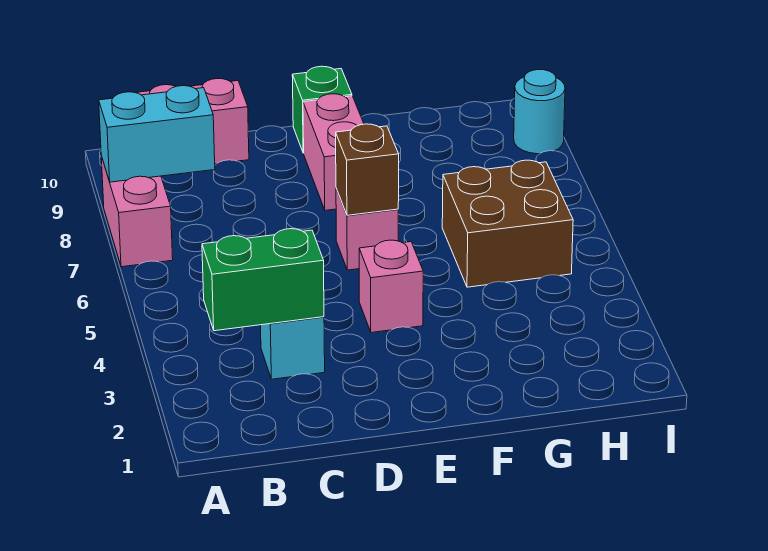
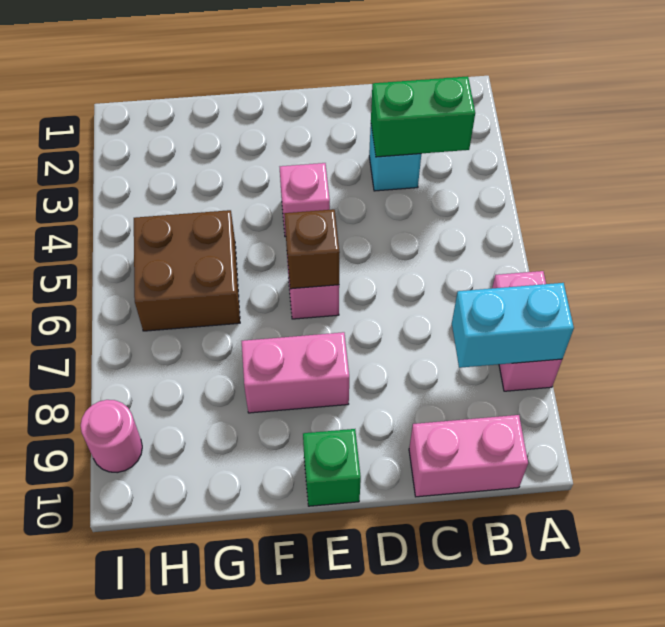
pink 1x2 brick [303,94,364,210] -> pink 1x2 brick turned to [242,332,349,413]
cyan 1x1 round brick [514,70,565,154] -> pink 1x1 round brick [81,400,142,473]

